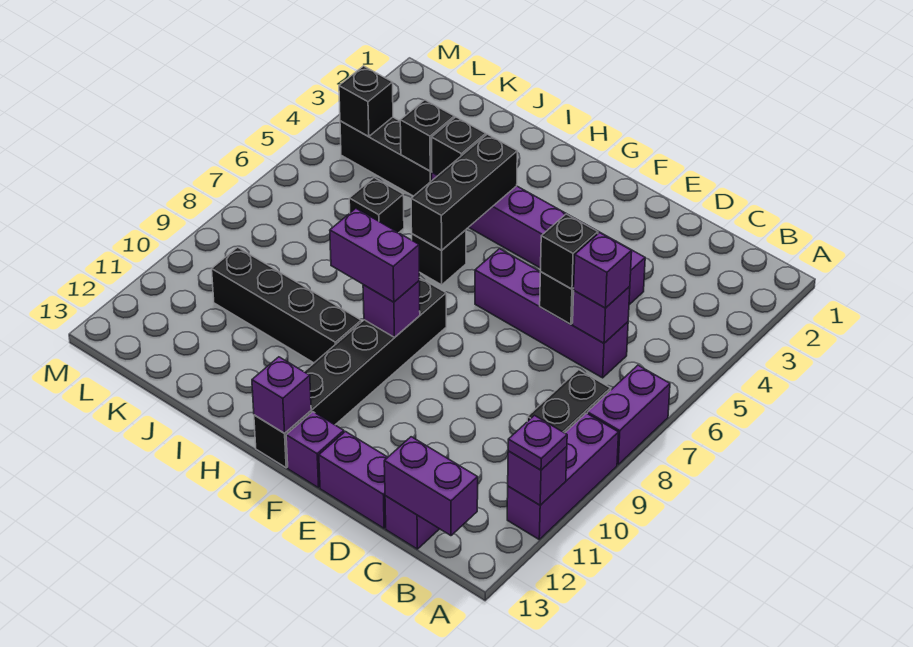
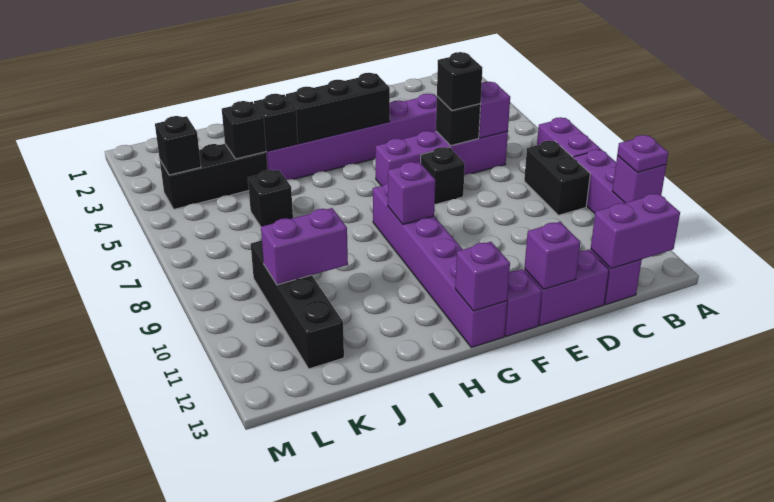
purple 1x1 brick [574,233,632,308] -> purple 1x1 brick moved to [524,222,580,289]
black 1x6 brick [254,277,446,468] -> purple 1x6 brick [373,183,507,348]
purple 1x2 brick [330,208,420,302] -> purple 1x2 brick moved to [261,208,348,285]
black 1x3 brick [411,134,517,250] -> black 1x3 brick turned to [286,73,390,143]
black 1x1 brick [412,230,466,285] -> black 1x1 brick moved to [421,147,465,204]
black 1x4 brick [212,247,361,363] -> black 1x4 brick turned to [251,240,344,369]

